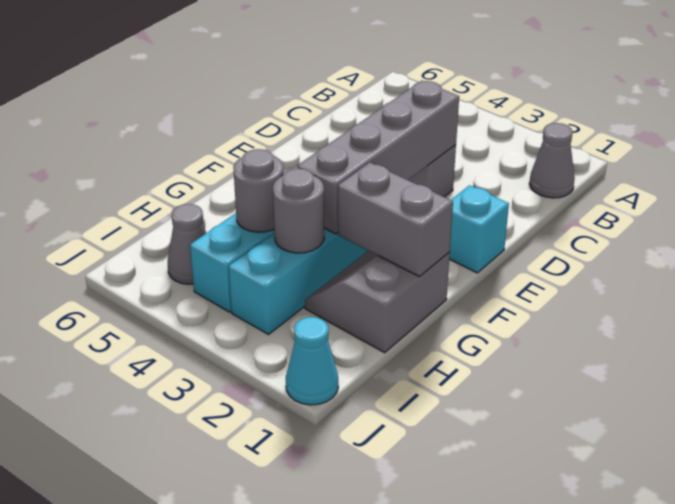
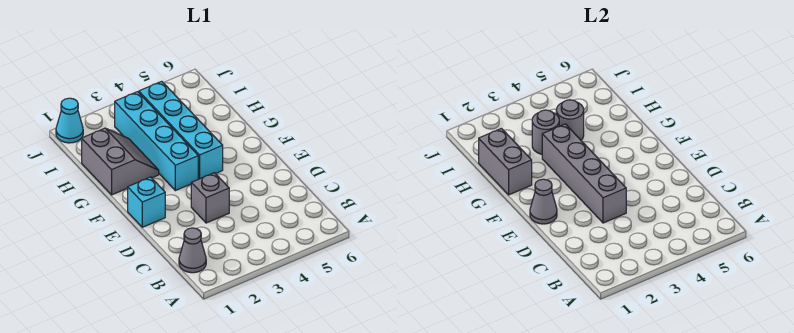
grey 1x2 brick [338,162,453,277] -> grey 1x2 brick turned to [479,128,532,195]
grey 1x1 cone [168,204,206,284] -> grey 1x1 cone moved to [530,179,557,224]

